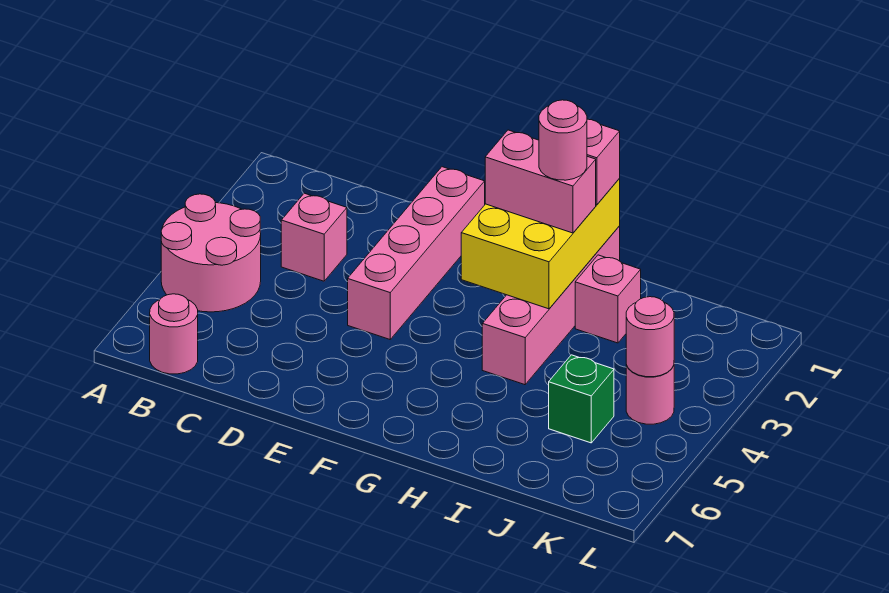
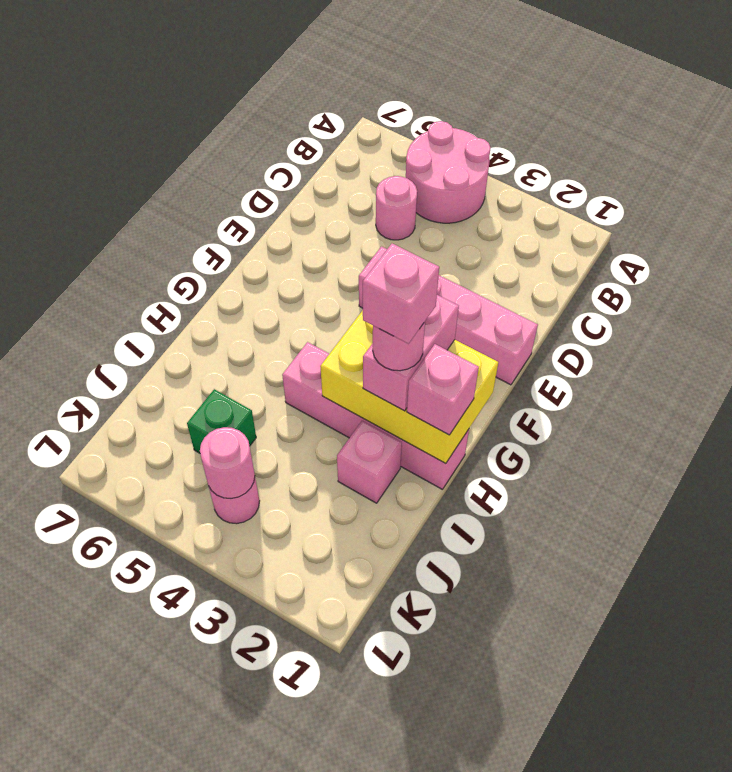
pink 1x1 round brick [150,294,198,374] -> pink 1x1 round brick moved to [376,176,417,240]
pink 1x1 brick [281,193,347,281] -> pink 1x1 brick moved to [363,244,439,344]

